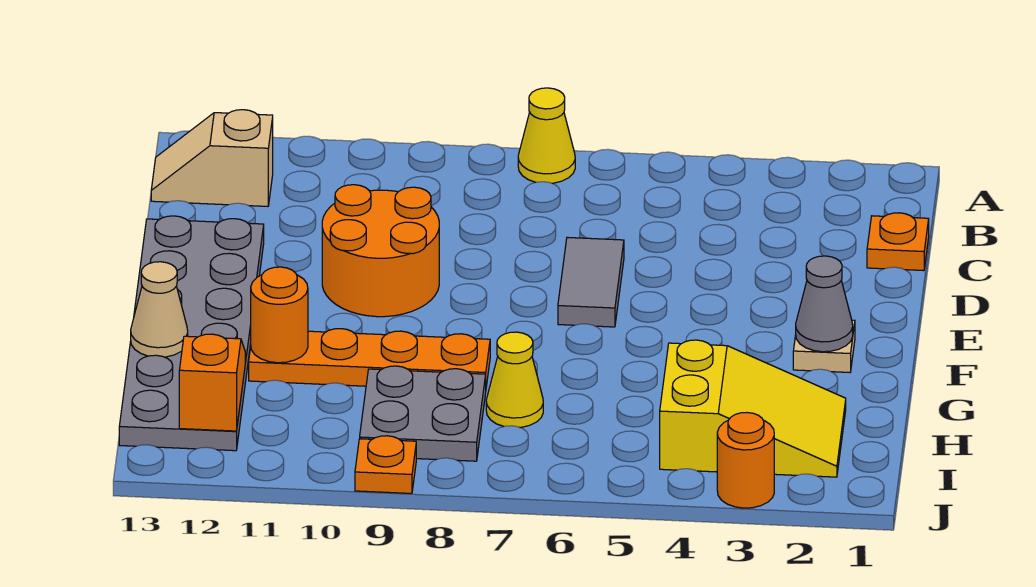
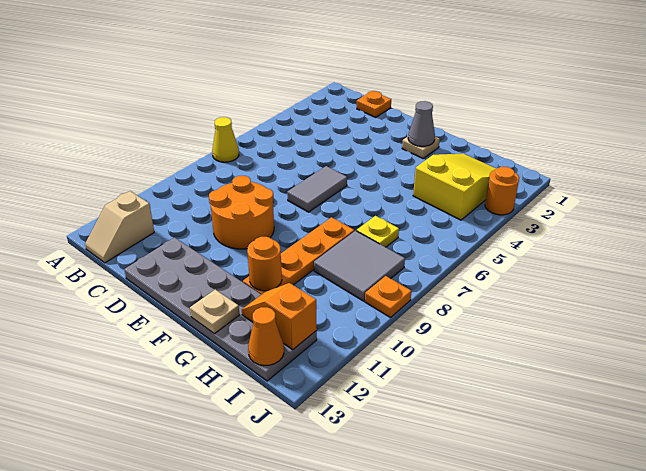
grey 1x2 tile [558,237,624,327] -> grey 1x2 tile turned to [287,166,347,212]
tan 1x1 cone [131,262,188,357] -> tan 1x1 plate [190,290,240,334]
yellow 1x1 cone [486,332,543,427] -> yellow 1x1 plate [356,216,399,247]
grey 2x2 plate [360,366,486,461] -> grey 2x2 tile [314,231,405,301]
none -> orange 1x1 cone [248,307,284,366]

